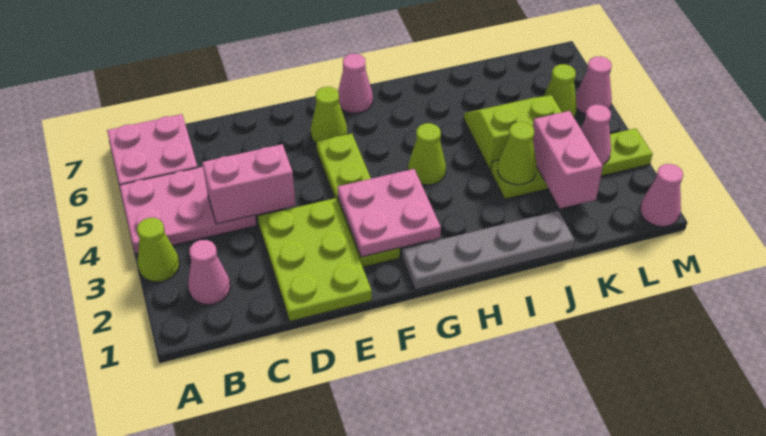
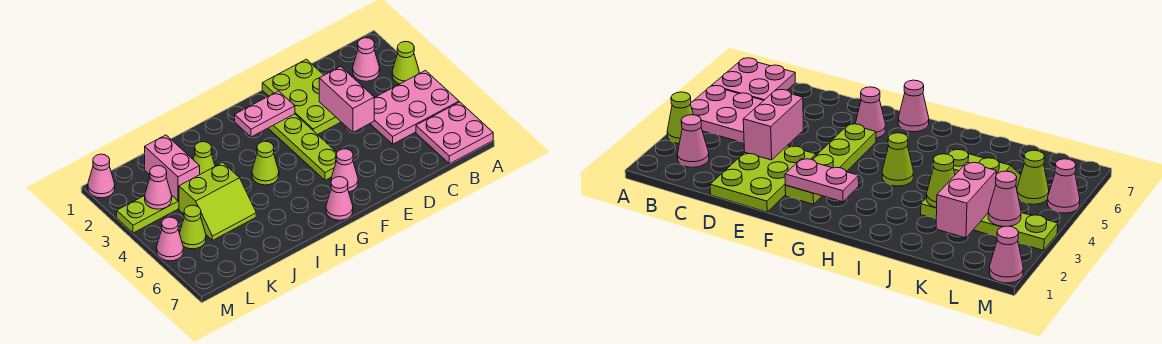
pink 1x2 brick [202,144,295,224] -> pink 1x2 brick turned to [319,67,374,132]
pink 2x2 plate [337,169,441,257] -> pink 1x2 plate [235,91,295,137]
lime 1x1 cone [311,87,347,143] -> pink 1x1 cone [331,149,358,192]
grey 1x4 plate [402,211,574,290] -> none

